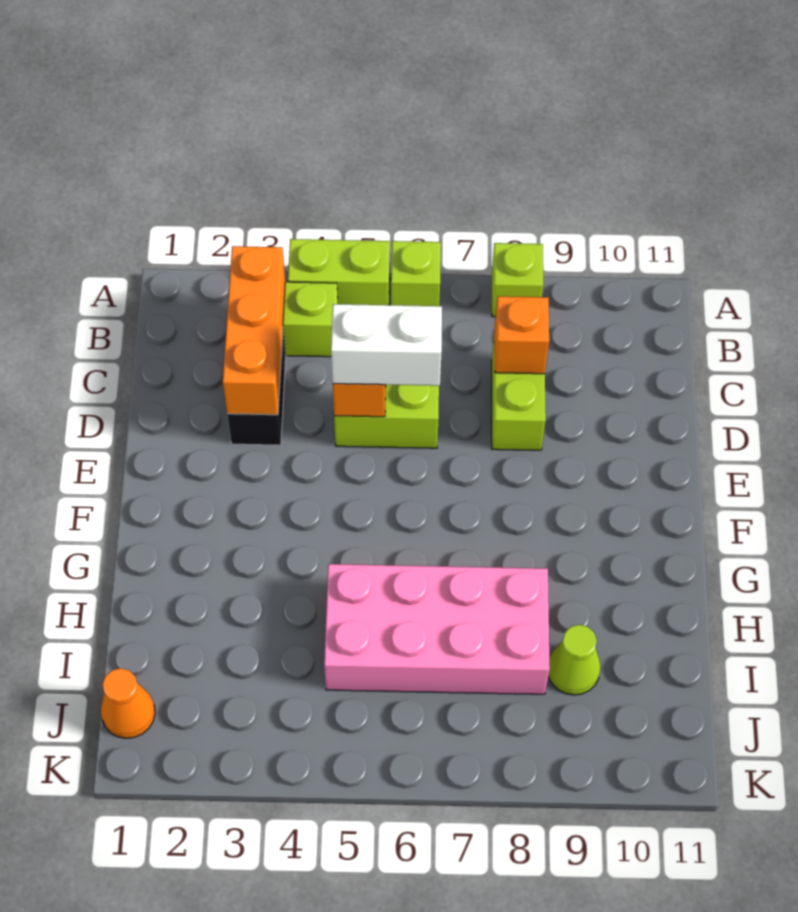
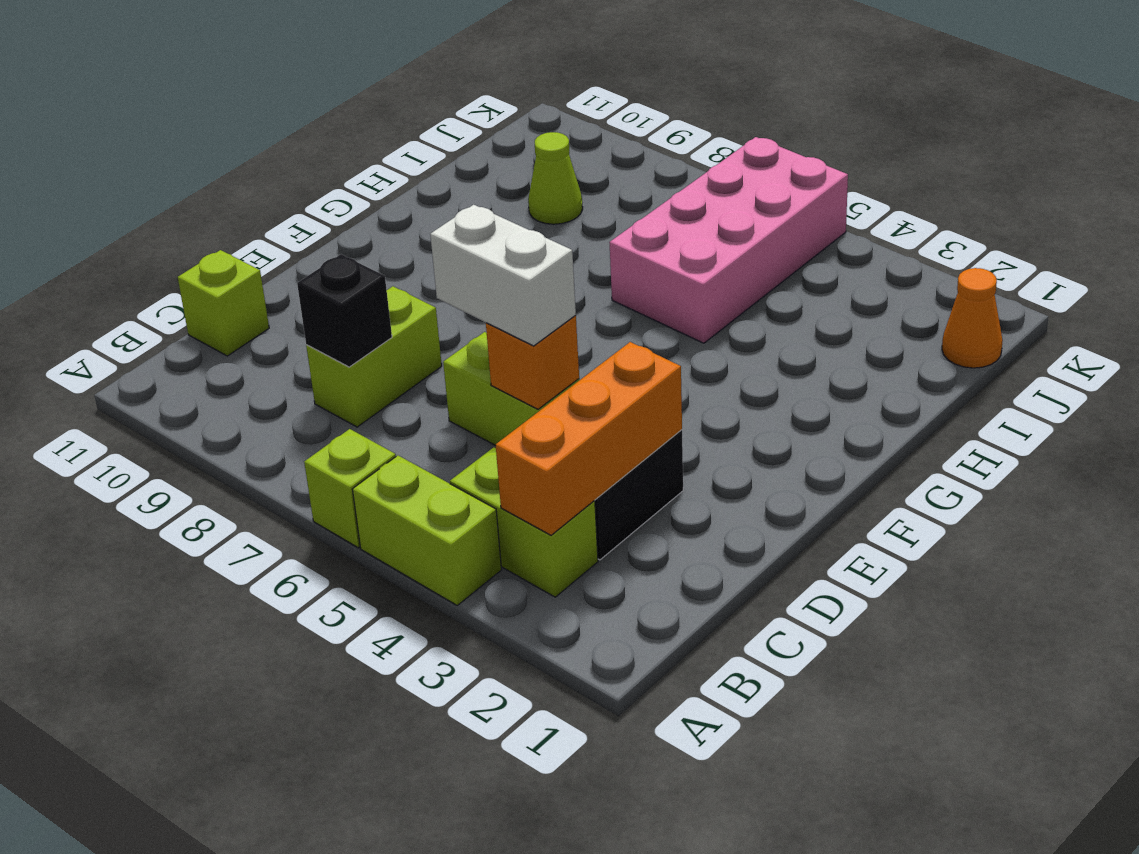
lime 1x1 brick [492,243,543,317] -> lime 1x1 brick moved to [178,250,269,356]
orange 1x1 brick [494,296,549,374] -> black 1x1 brick [297,254,392,367]
pink 2x4 brick [324,564,550,694] -> pink 2x4 brick turned to [609,137,848,343]

